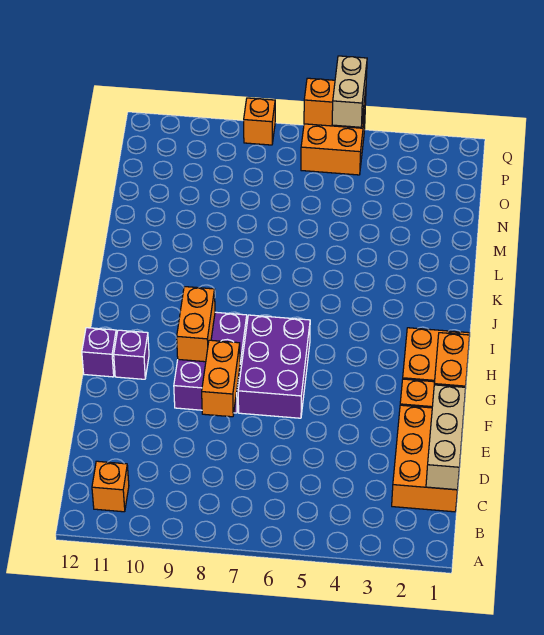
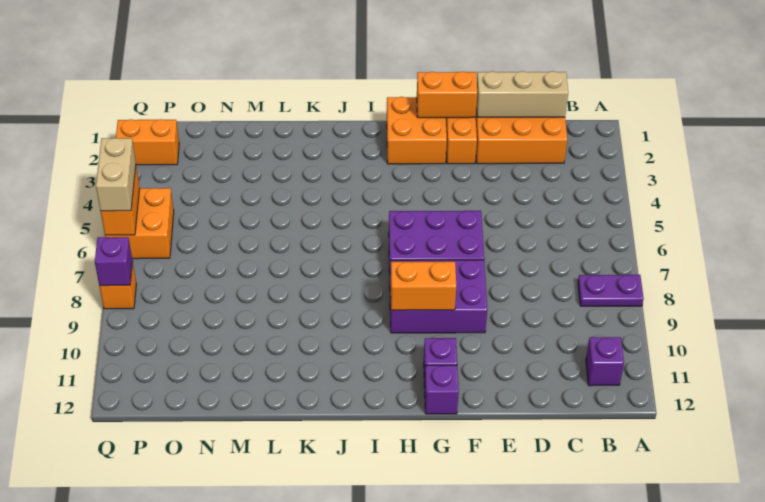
none -> purple 1x2 plate [578,275,643,306]
orange 1x1 brick [92,461,129,512] -> purple 1x1 brick [586,337,624,386]
orange 1x2 brick [202,340,240,417] -> orange 1x2 brick moved to [116,119,179,165]
tan 1x2 brick [332,56,367,127] -> tan 1x2 brick turned to [96,138,136,211]
none -> purple 1x1 brick [95,237,133,286]

